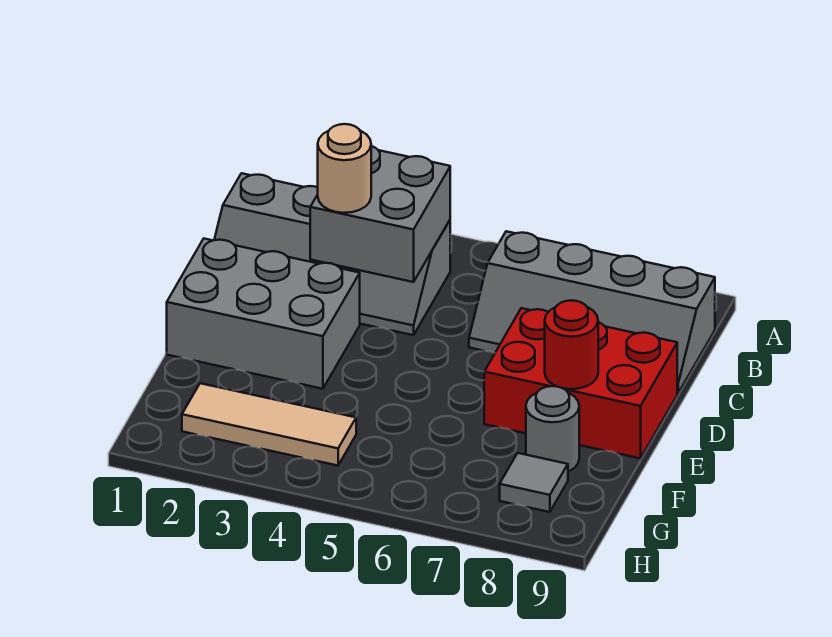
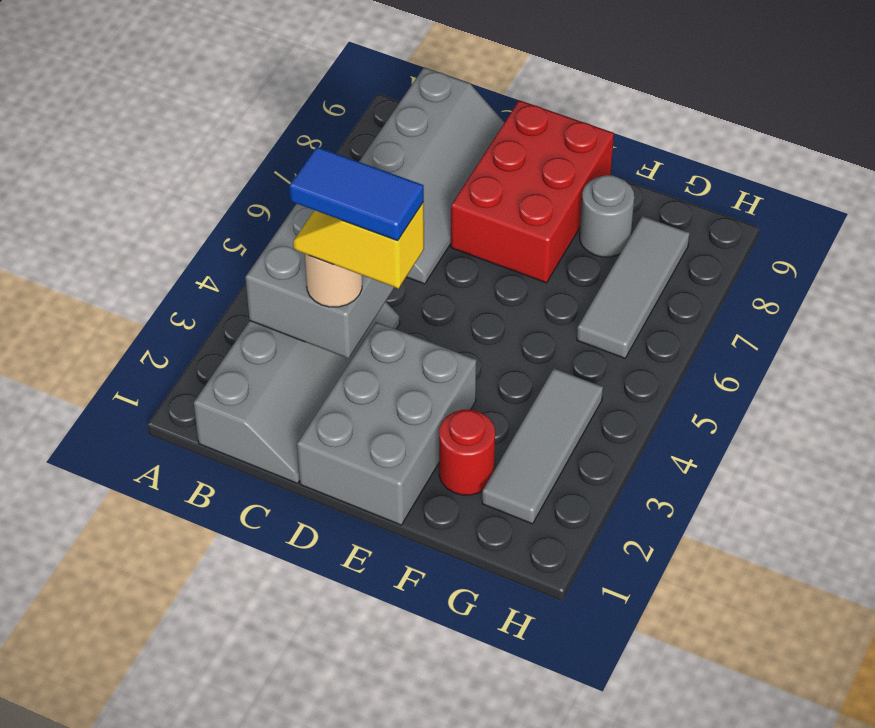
none -> yellow 1x2 slope [293,202,424,289]
none -> blue 1x2 tile [289,147,424,241]
red 1x1 round brick [545,300,598,389] -> red 1x1 round brick moved to [439,410,495,495]
tan 1x3 tile [182,383,356,466] -> grey 1x3 tile [482,369,603,524]
grey 1x1 tile [500,453,568,512] -> grey 1x3 tile [577,216,690,358]

